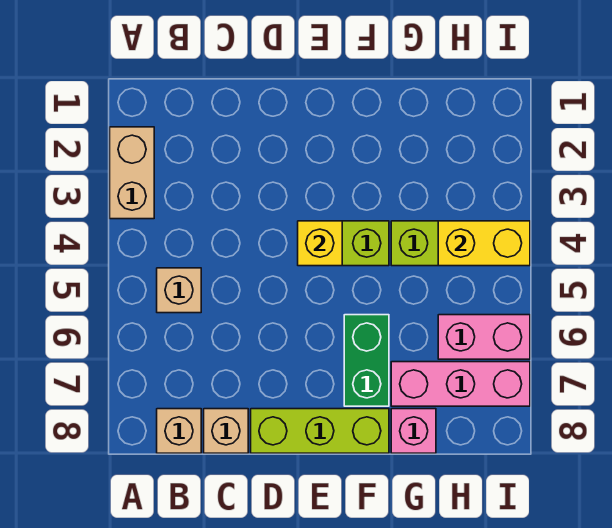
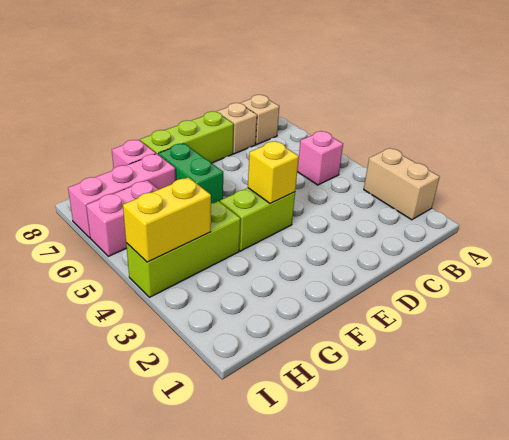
tan 1x1 brick [157,268,201,313] -> pink 1x1 brick [297,131,343,185]

